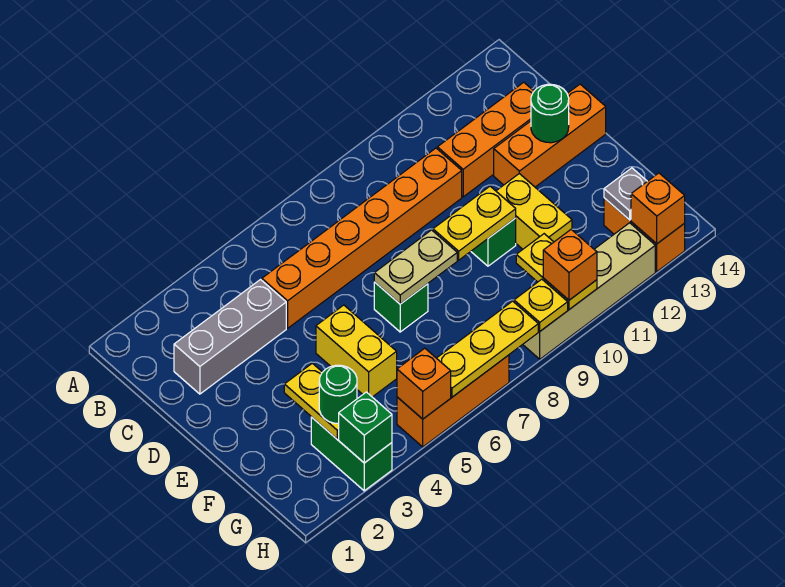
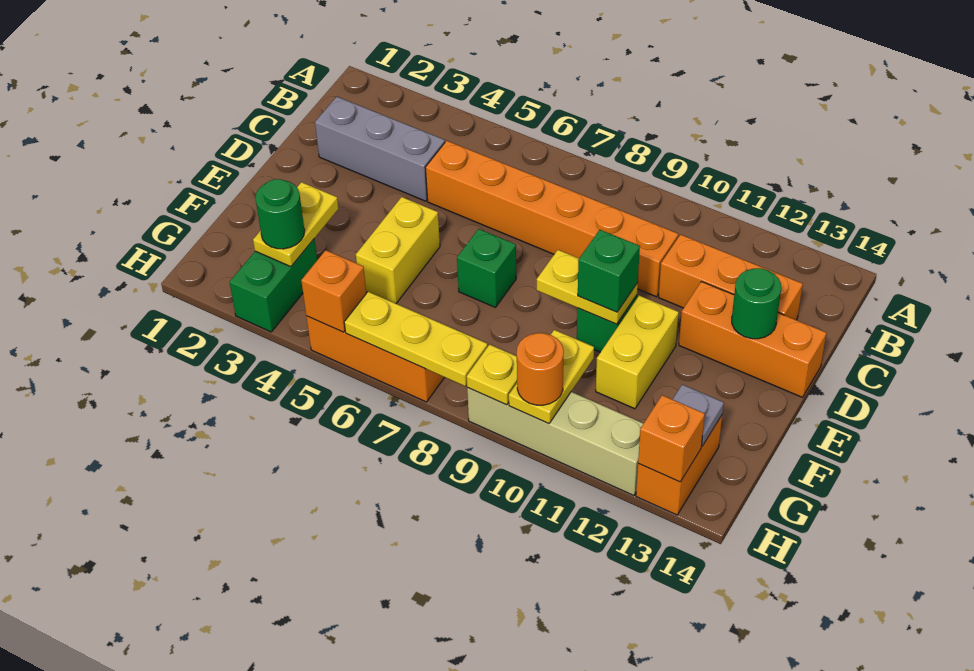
tan 1x2 plate [374,230,457,304] -> none
green 1x1 brick [339,392,392,463] -> green 1x1 brick moved to [578,230,640,312]
orange 1x1 brick [543,230,597,300] -> orange 1x1 round brick [517,333,564,405]

